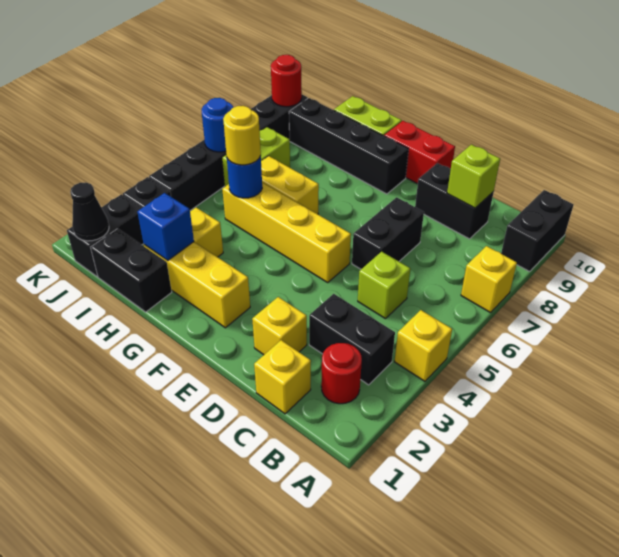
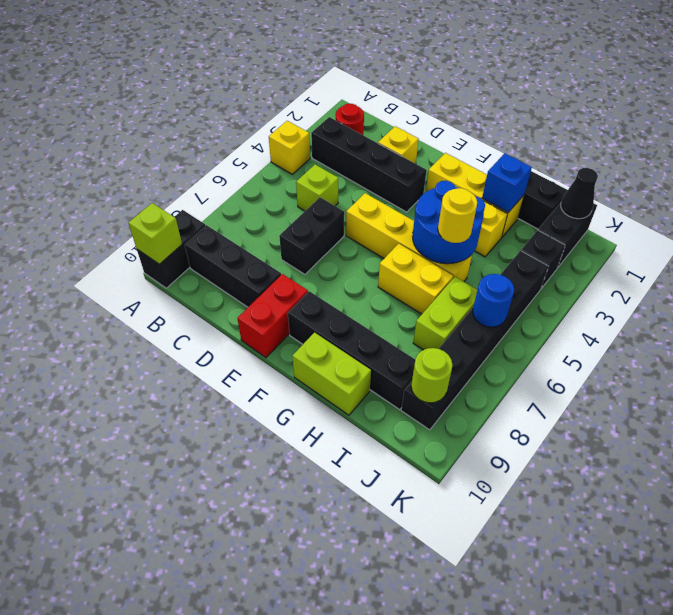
yellow 1x1 brick [461,246,517,313] -> none
black 1x2 brick [309,294,395,385] -> black 1x4 brick [311,117,427,212]
yellow 1x1 brick [254,340,311,414] -> none
black 1x2 brick [415,163,494,239] -> black 1x3 brick [185,225,281,307]
lime 1x1 brick [447,145,500,208] -> lime 1x1 brick moved to [128,203,182,264]
red 1x2 brick [384,121,455,184] -> red 1x2 brick turned to [237,274,308,357]
blue 1x1 round brick [227,156,262,198] -> blue 2x2 round brick [412,181,485,264]
red 1x1 round brick [271,55,302,107] -> lime 1x1 round brick [411,348,452,403]

